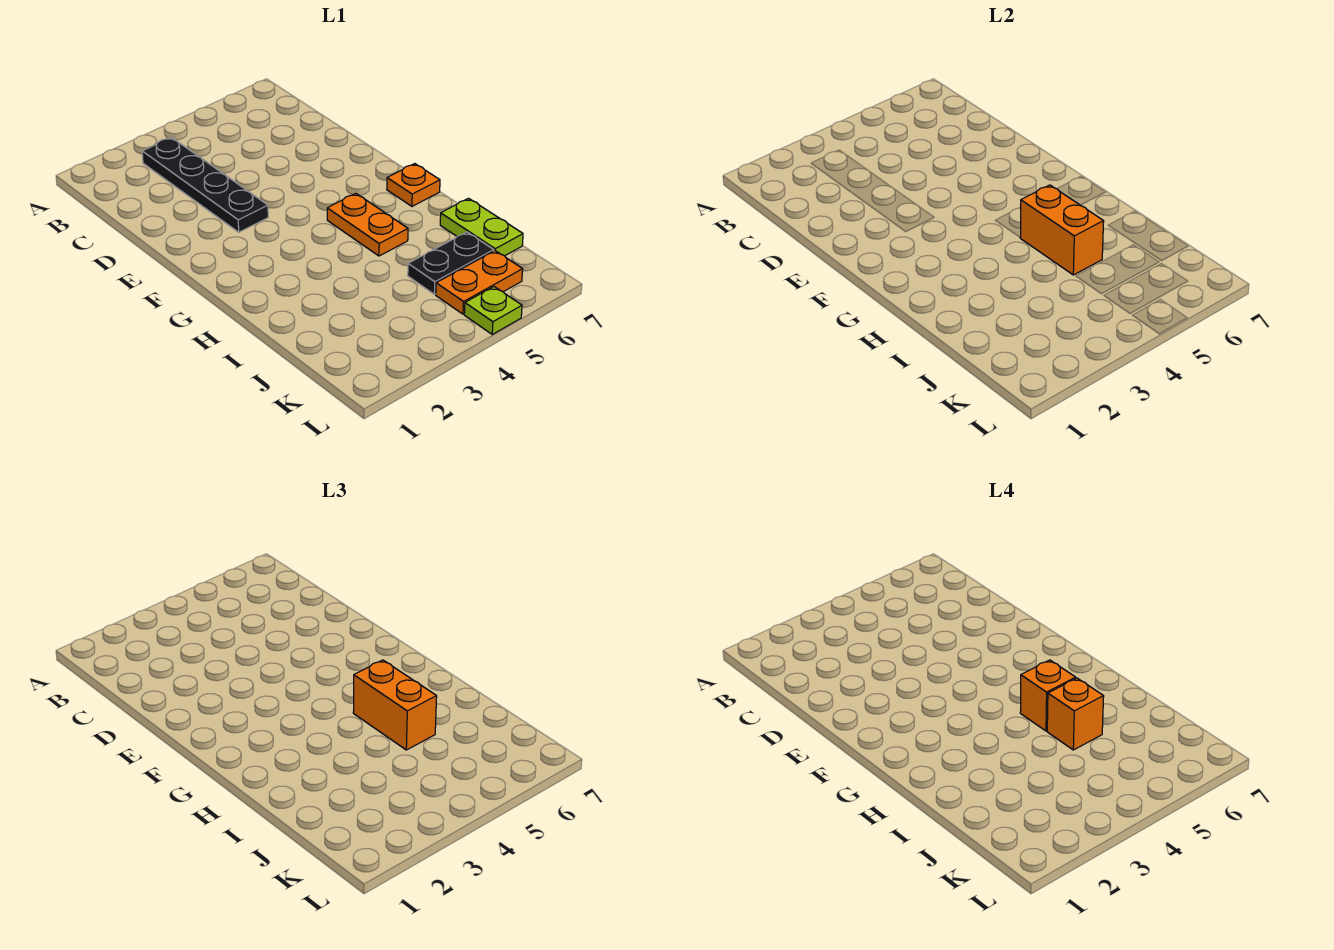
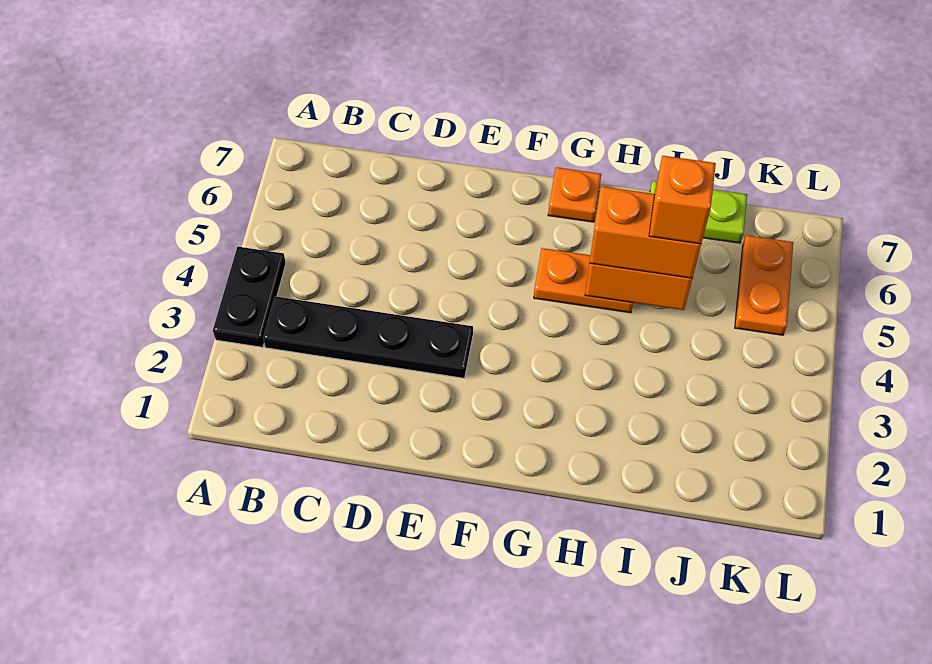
orange 1x1 brick [1020,660,1076,731] -> none
black 1x2 plate [408,232,494,294] -> black 1x2 plate moved to [213,247,286,347]
lime 1x1 plate [464,287,522,334] -> none

